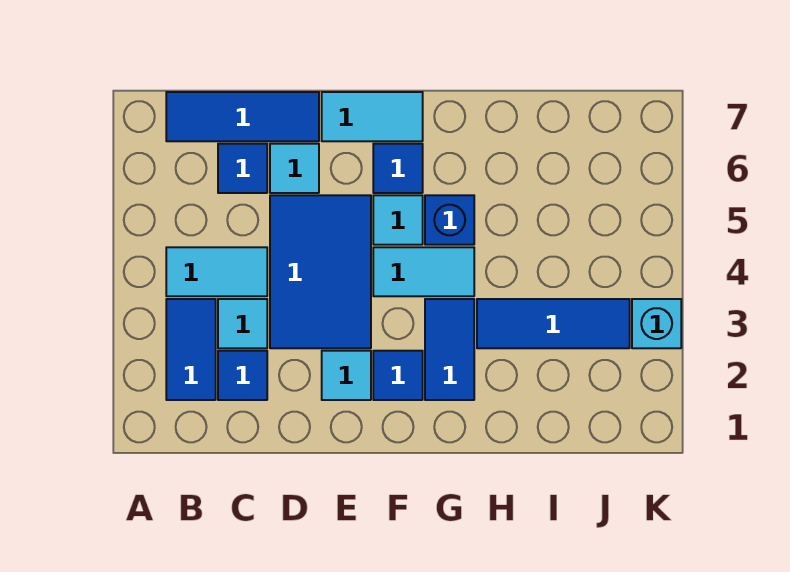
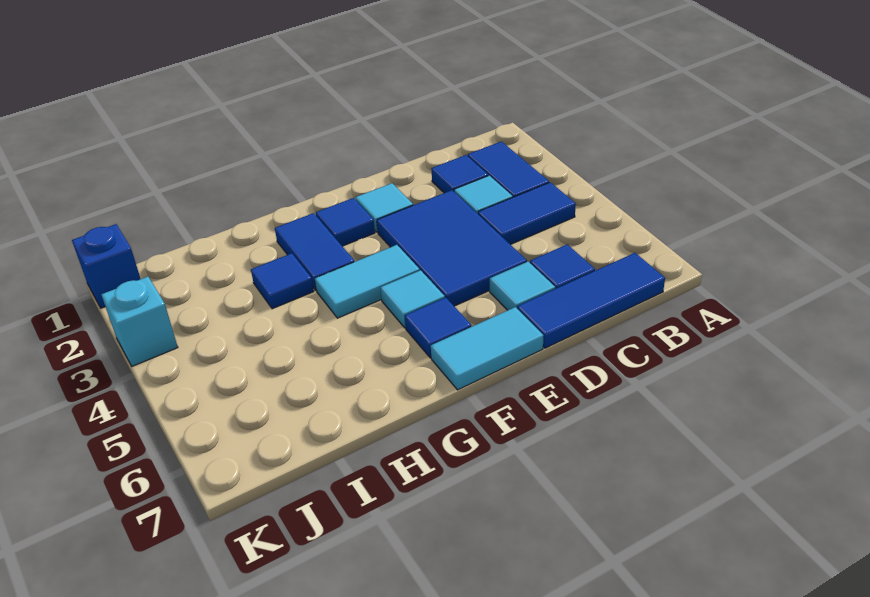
cyan 1x2 tile [166,247,267,296] -> blue 1x2 tile [478,182,576,245]
blue 1x1 brick [425,195,474,245] -> blue 1x1 brick moved to [72,224,141,308]
blue 1x3 tile [477,299,630,348] -> blue 1x1 tile [251,253,314,309]

